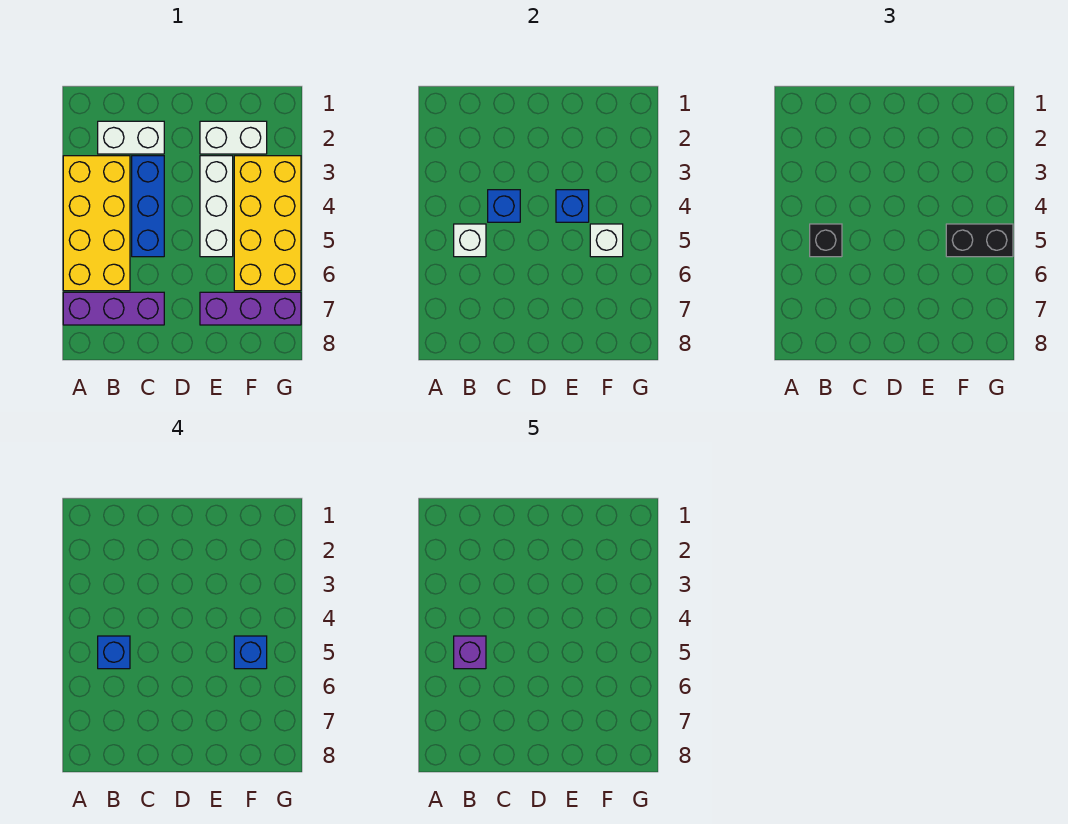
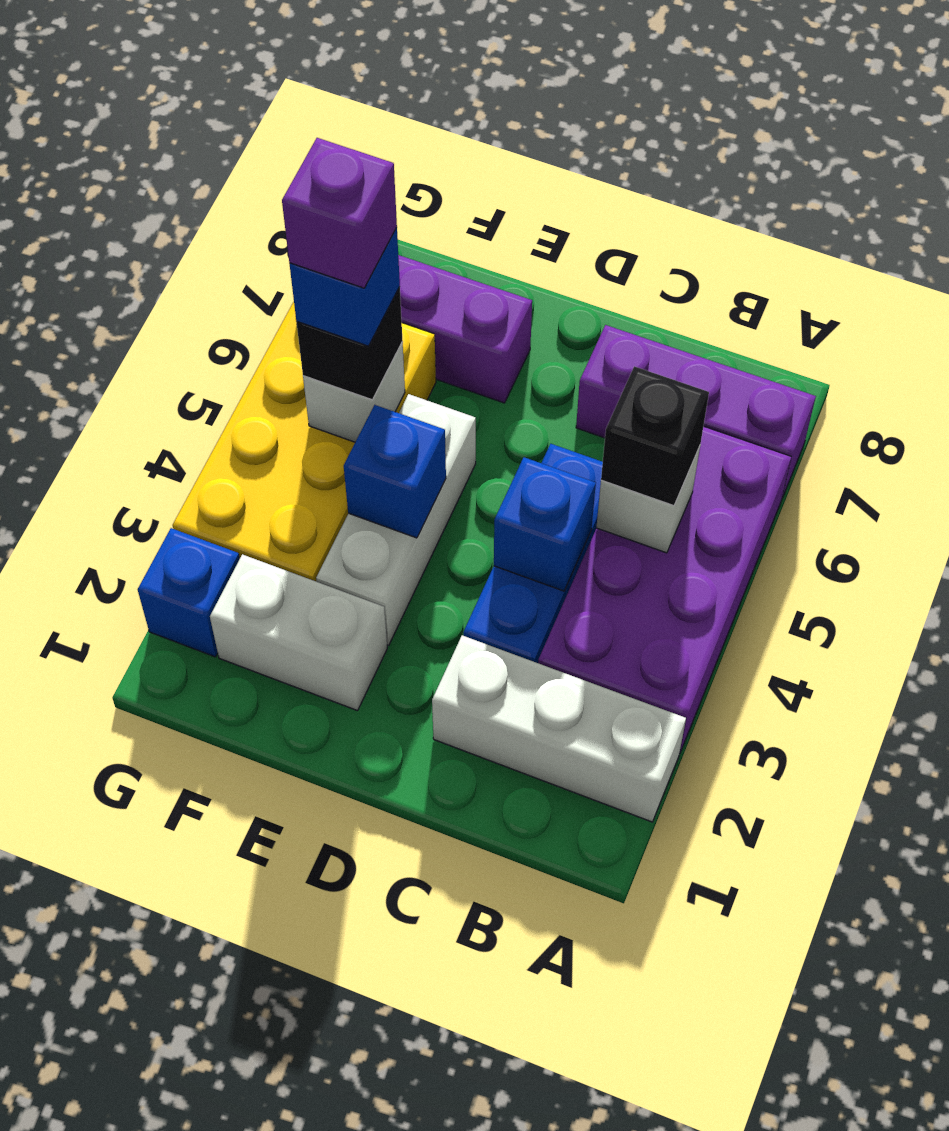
yellow 2x4 brick [63,156,130,291] -> purple 2x4 brick [538,426,791,754]
white 1x2 brick [98,121,164,154] -> white 1x3 brick [432,635,686,822]
blue 1x1 brick [98,636,130,669] -> blue 1x1 brick moved to [138,528,240,657]
purple 1x1 brick [454,636,486,669] -> purple 1x1 brick moved to [282,138,397,288]
black 1x2 brick [946,224,1013,257] -> black 1x1 brick [297,287,403,400]

